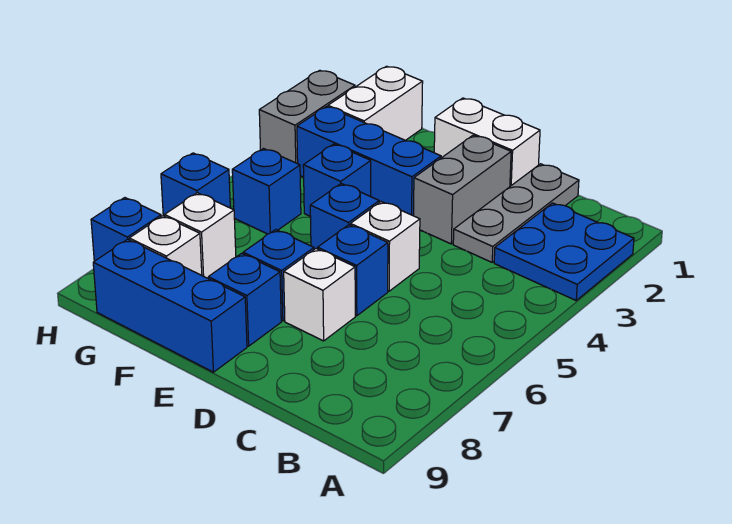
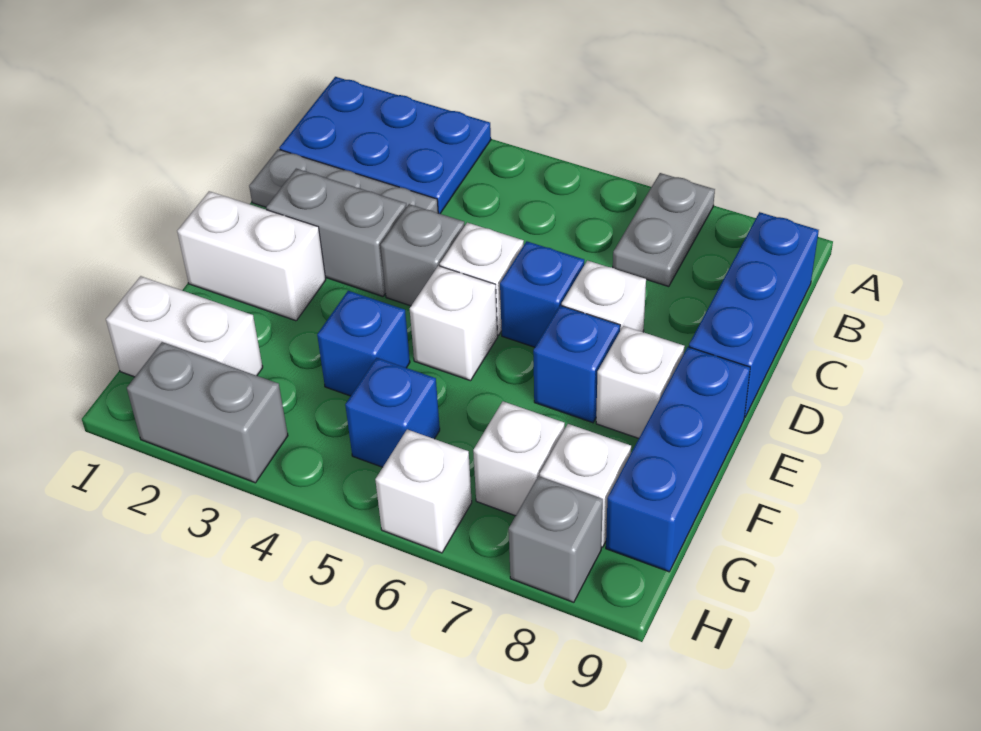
blue 2x2 plate [494,203,634,300] -> blue 2x3 plate [279,77,491,214]
none -> grey 1x2 plate [613,173,715,287]
white 1x2 brick [434,98,540,186] -> white 1x2 brick turned to [177,191,326,321]
none -> grey 1x1 brick [381,204,465,306]
blue 1x3 brick [297,106,441,216] -> blue 1x3 brick moved to [689,212,819,417]
blue 1x1 brick [310,184,379,249] -> white 1x1 brick [410,266,498,381]
blue 1x1 brick [208,254,281,346] -> white 1x1 brick [596,326,685,438]
blue 1x1 brick [161,153,230,216] -> white 1x1 brick [375,429,472,553]
blue 1x1 brick [91,198,161,261] -> grey 1x1 brick [509,476,603,602]

